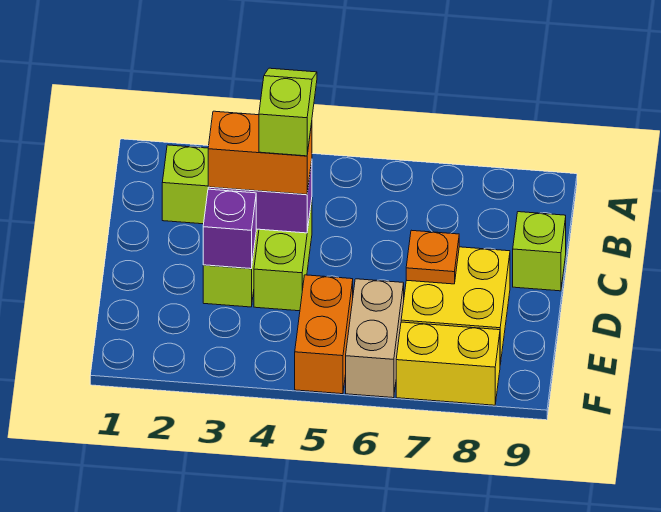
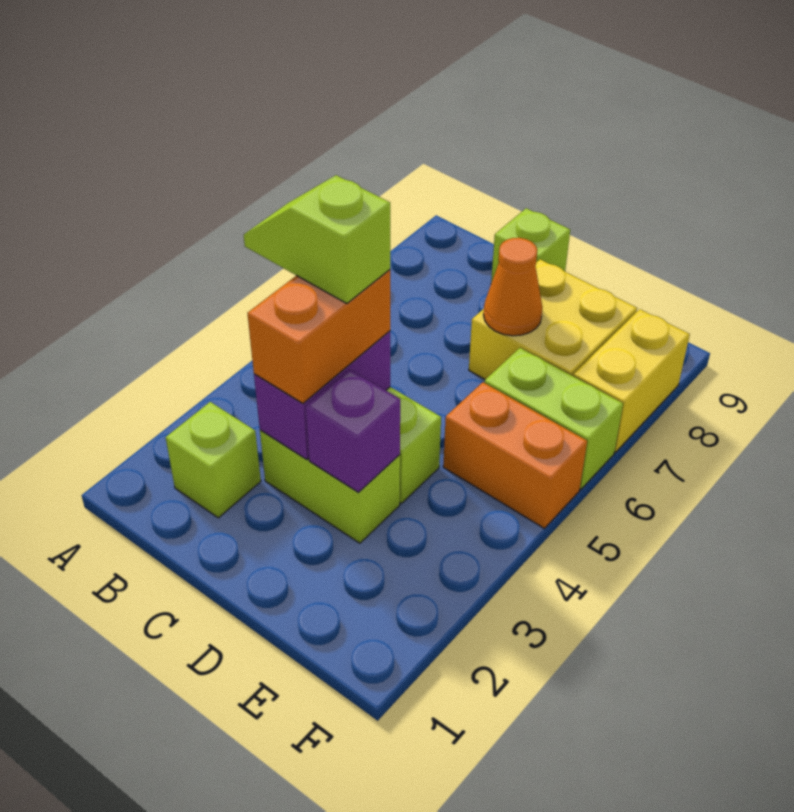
orange 1x1 plate [406,230,459,284] -> orange 1x1 cone [483,238,542,336]
tan 1x2 brick [346,279,404,398] -> lime 1x2 brick [484,348,623,489]

